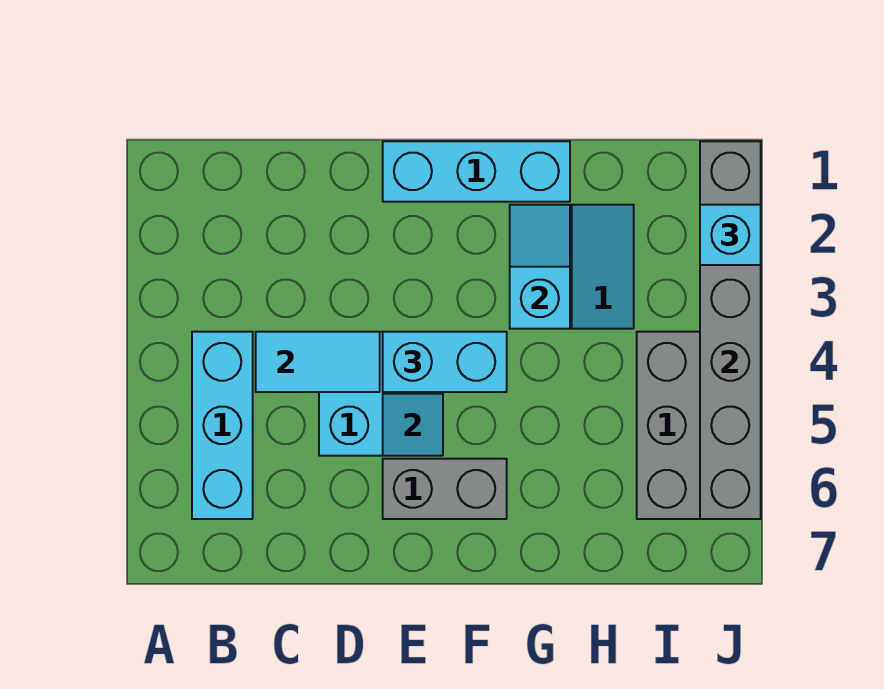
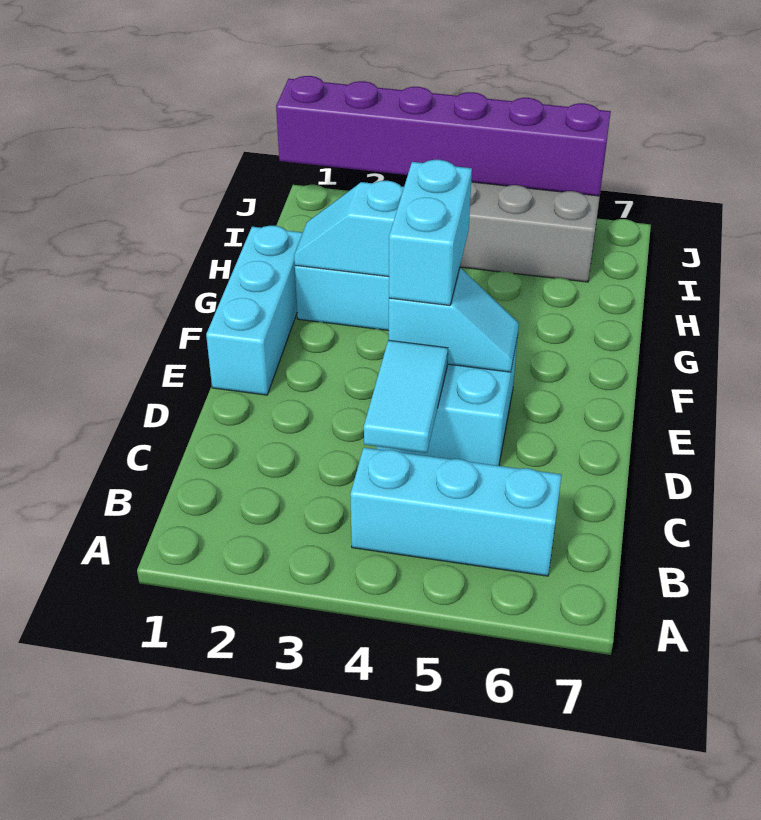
grey 1x2 brick [383,459,507,519] -> none
grey 1x6 brick [700,141,761,519] -> purple 1x6 brick [276,76,611,196]
cyan 1x1 brick [700,205,761,265] -> none

